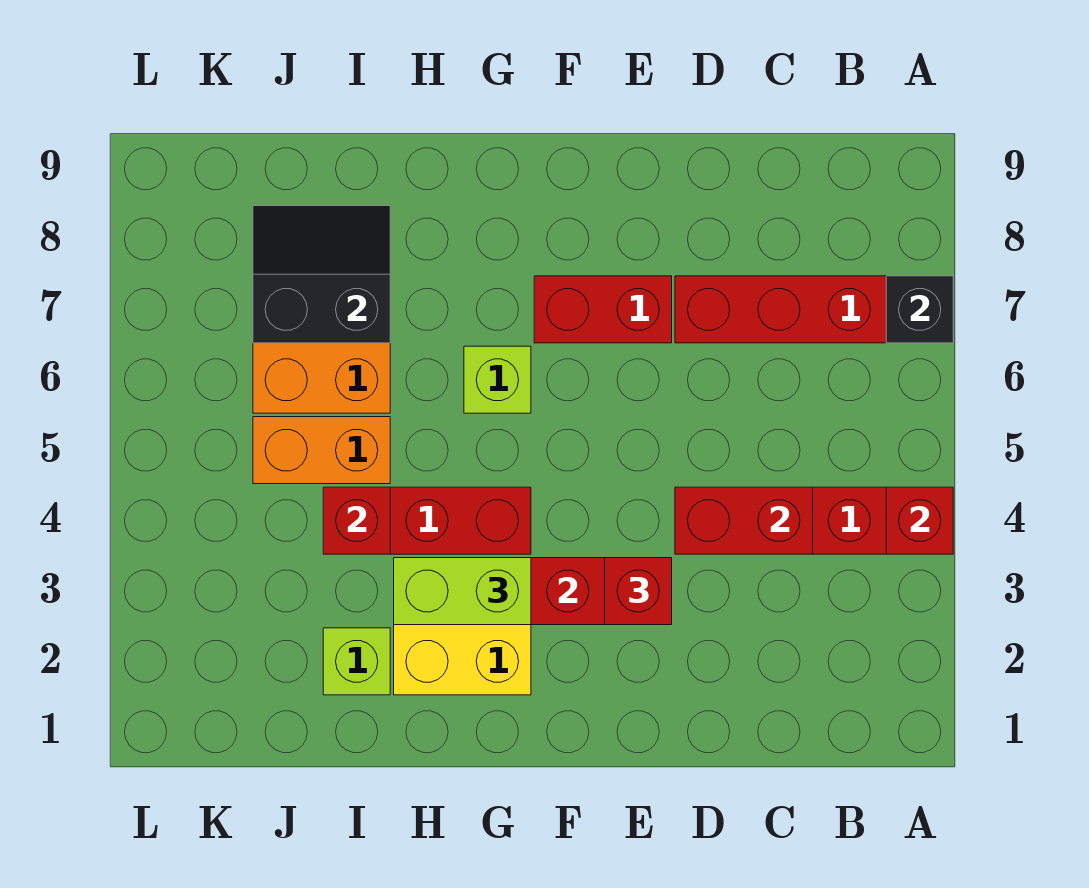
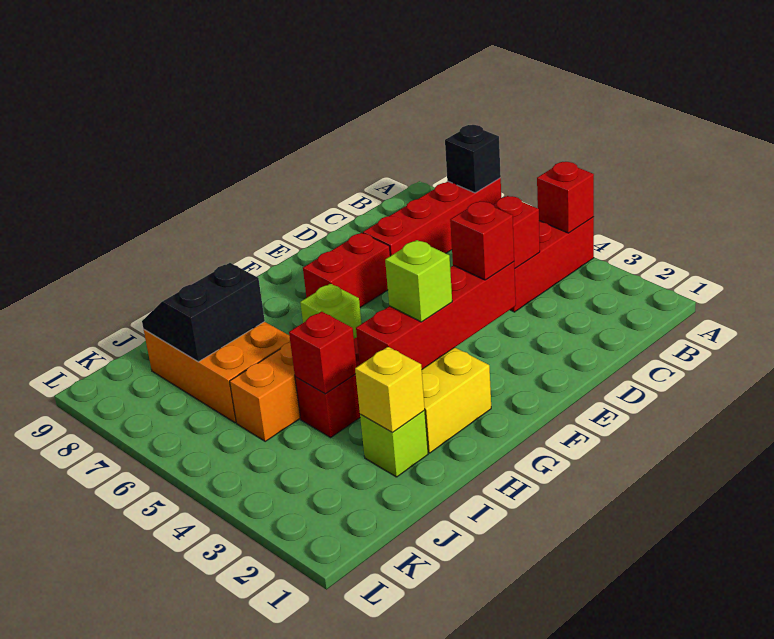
lime 1x2 brick [394,558,531,625] -> lime 1x1 brick [385,240,452,322]
none -> yellow 1x1 brick [355,347,425,432]

